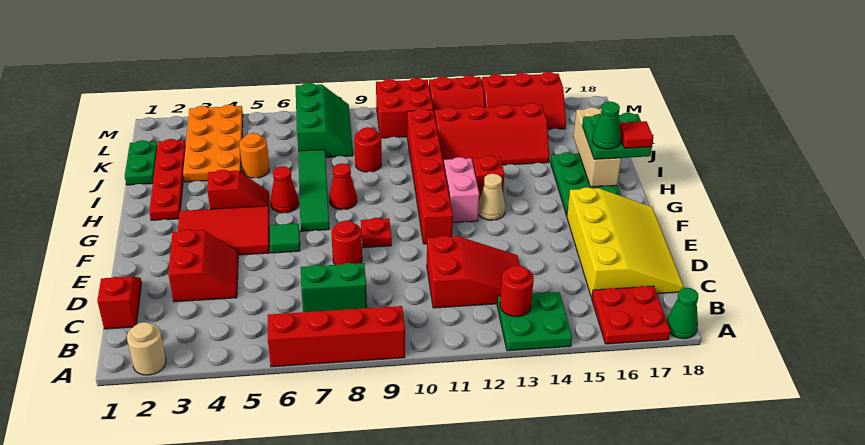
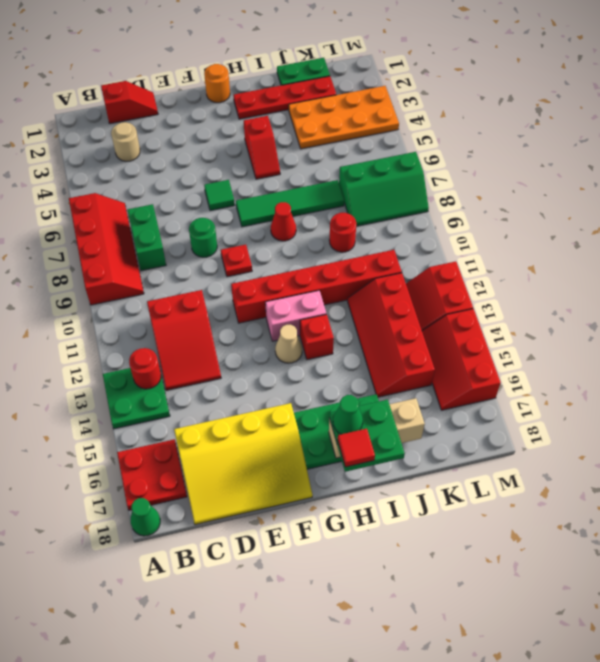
tan 1x1 round brick [127,322,166,375] -> tan 1x1 round brick moved to [111,122,140,161]
red 2x2 slope [168,230,238,302] -> none
red 1x1 round brick [331,221,362,265] -> green 1x1 round brick [189,218,217,257]
red 2x3 tile [178,206,269,255] -> none
red 1x1 cone [270,166,299,213] -> none
orange 1x1 round brick [239,133,269,178] -> orange 1x1 round brick moved to [204,64,230,103]
red 2x2 brick [376,78,433,138] -> none

